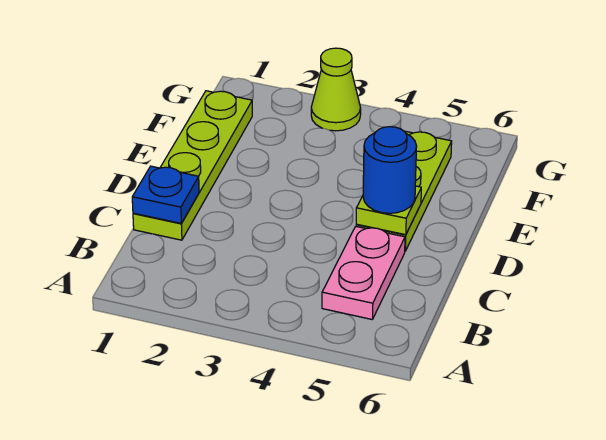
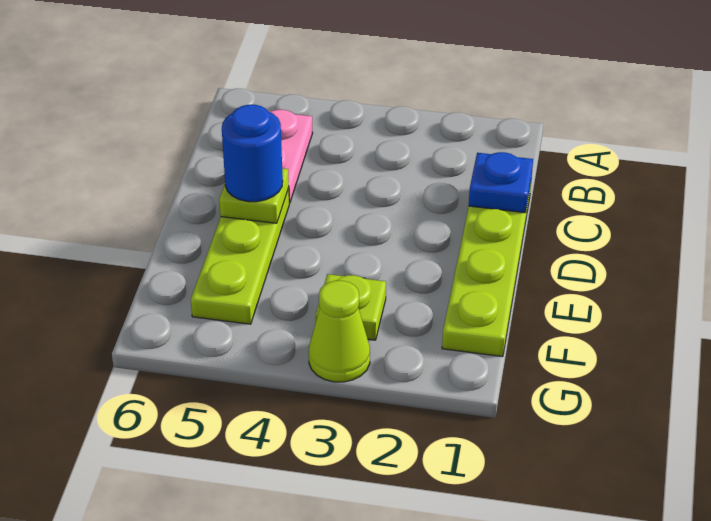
none -> lime 1x1 plate [316,274,386,340]

